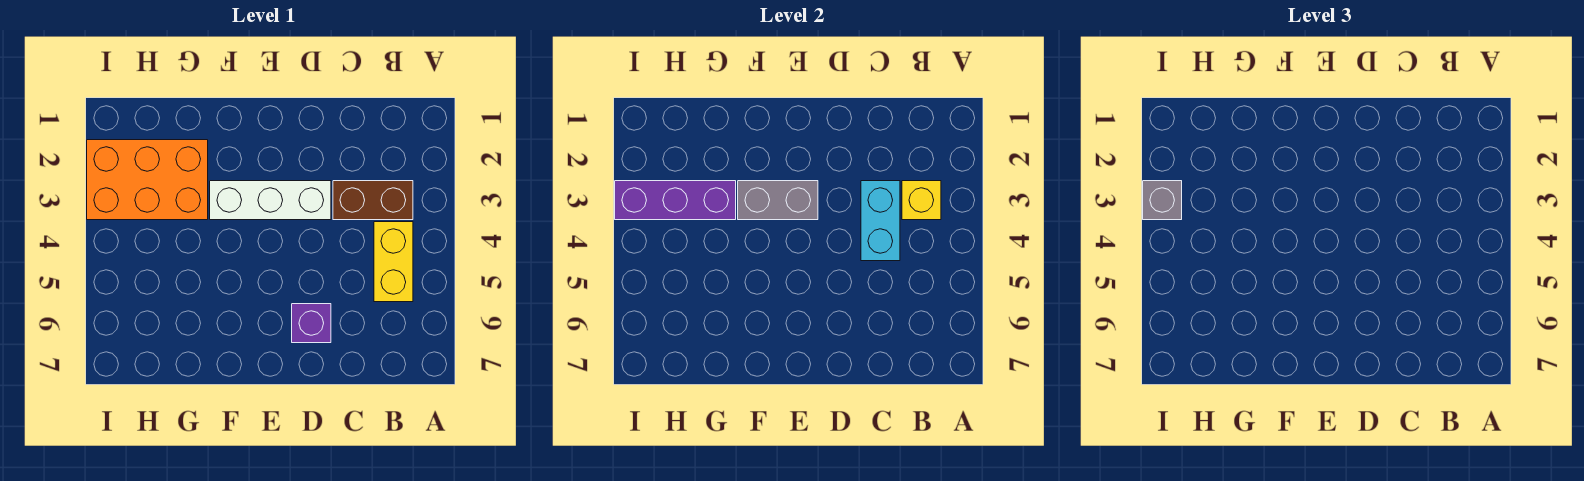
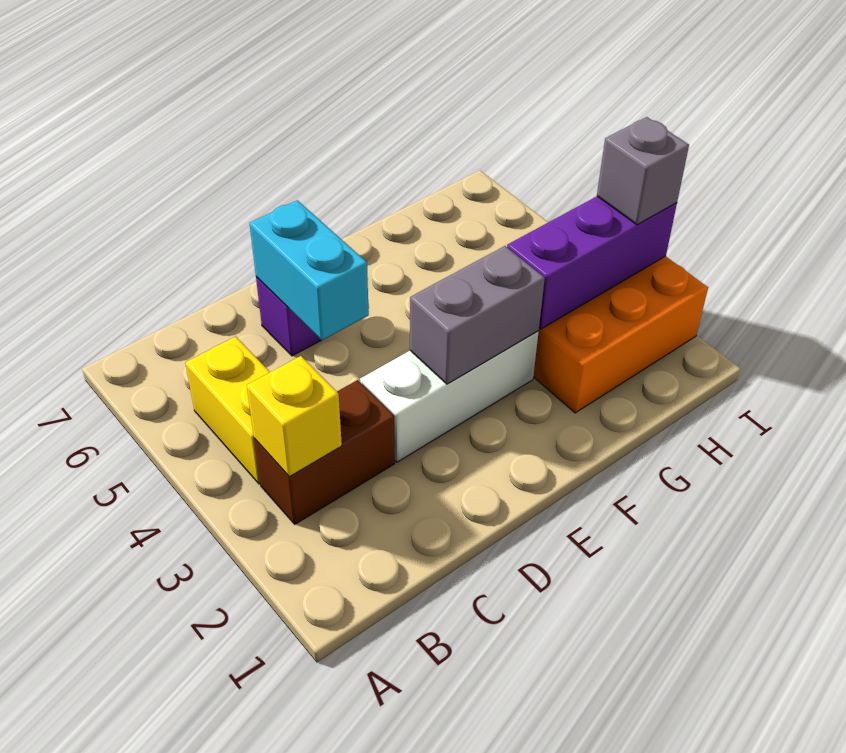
cyan 1x2 brick [861,181,900,261] -> cyan 1x2 brick moved to [250,200,369,340]

